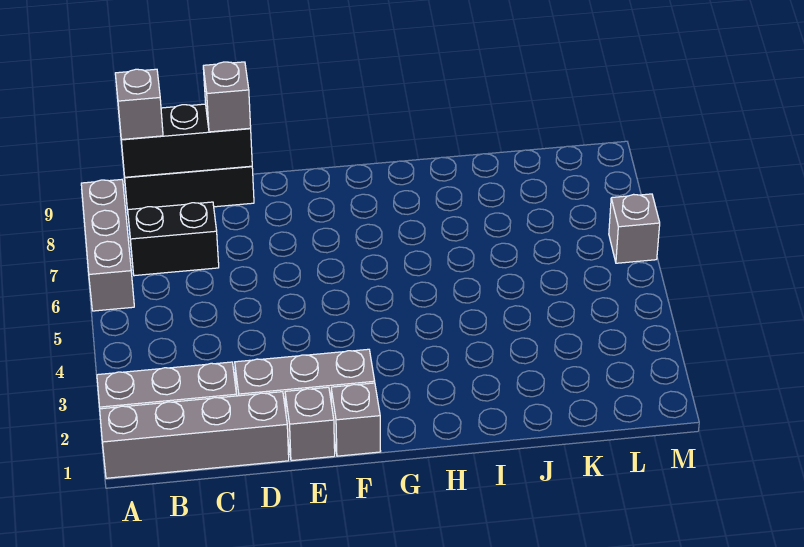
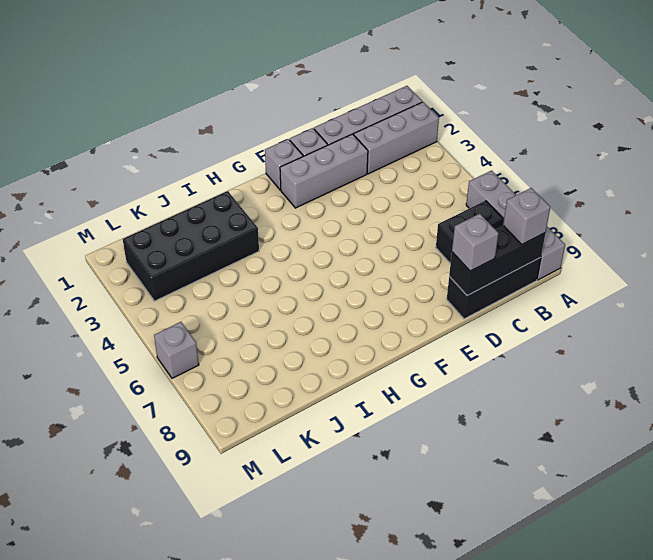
grey 1x3 brick [81,180,134,311] -> grey 1x4 brick [466,171,565,280]
none -> black 2x4 brick [123,191,259,301]

